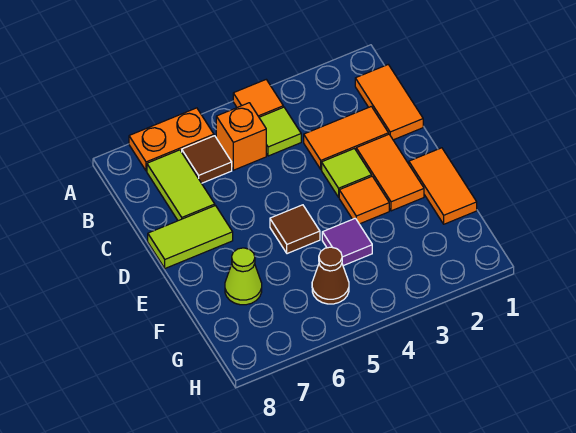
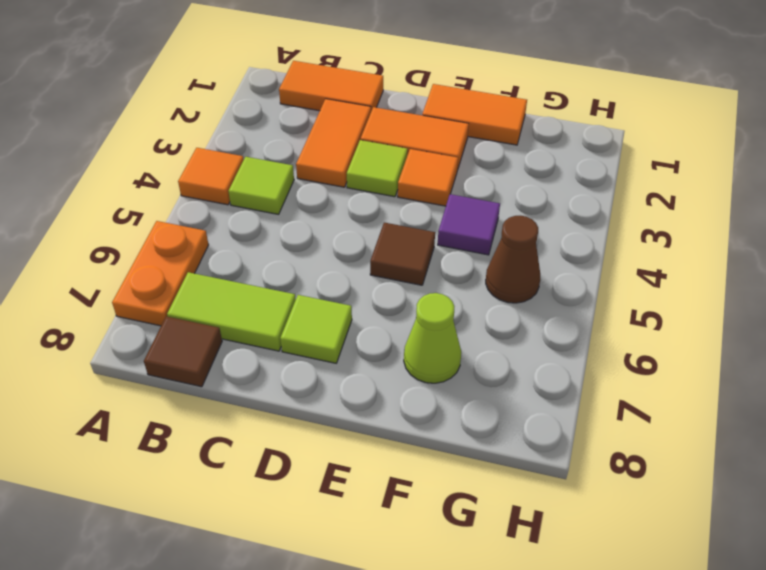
orange 1x1 brick [216,103,266,170] -> none
brown 1x1 tile [182,136,232,183] -> brown 1x1 tile moved to [144,316,222,387]
lime 1x2 tile [148,206,233,268] -> lime 1x1 tile [280,295,352,363]

